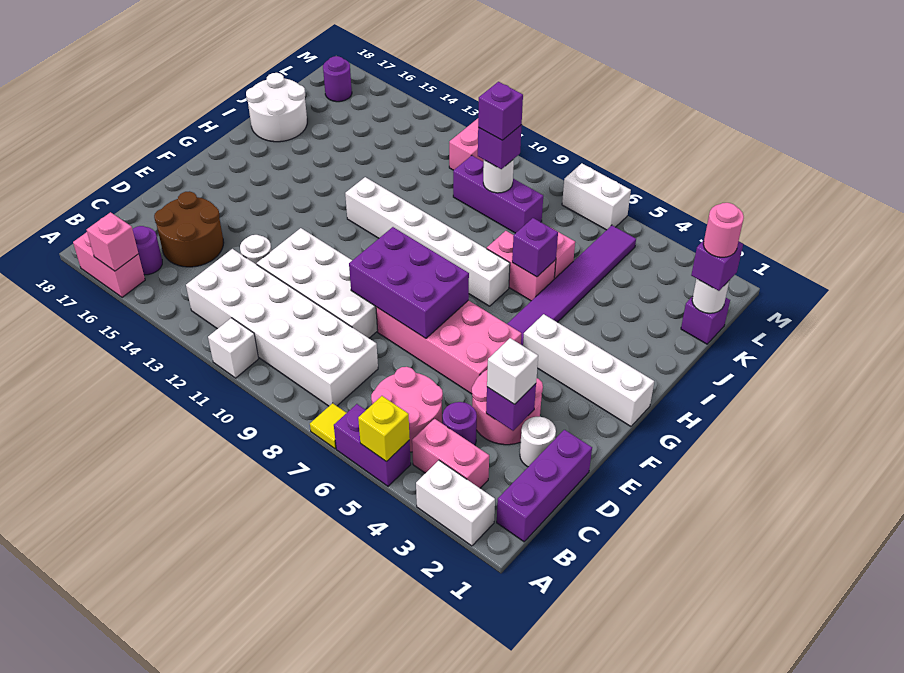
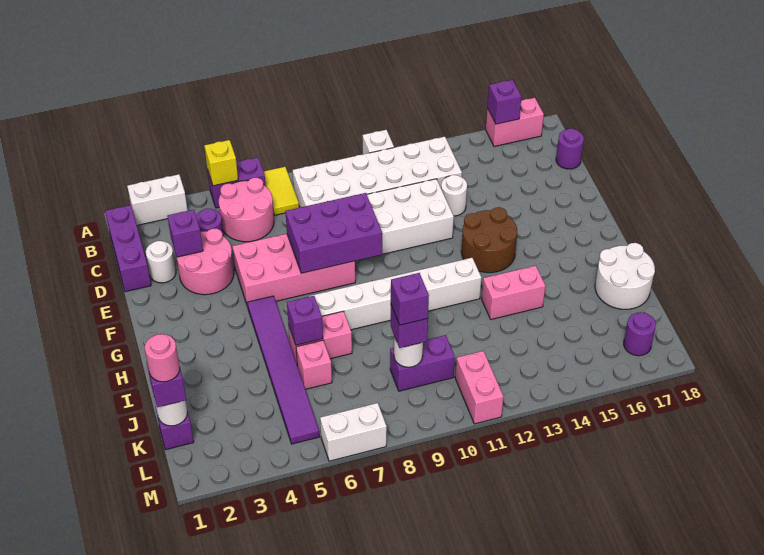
yellow 1x1 tile [310,403,346,449] -> yellow 1x2 tile [264,167,299,215]
pink 1x1 brick [87,212,138,271] -> purple 1x1 brick [487,80,521,124]
pink 1x2 brick [412,419,489,488] -> pink 1x2 brick moved to [482,266,546,319]
purple 1x1 round brick [132,226,162,275] -> purple 1x1 round brick moved to [556,129,584,169]
brown 2x2 round brick [154,191,224,267] -> brown 2x2 round brick moved to [461,207,517,273]
white 1x1 brick [487,338,538,404] -> none
white 1x4 brick [523,314,654,426] -> none
purple 1x3 brick [453,155,543,233] -> purple 1x2 brick [390,335,455,391]

